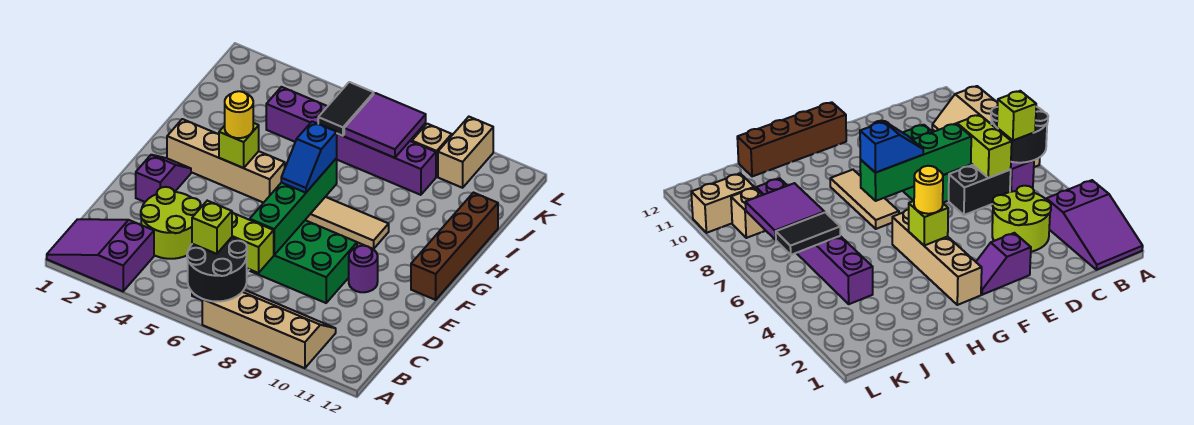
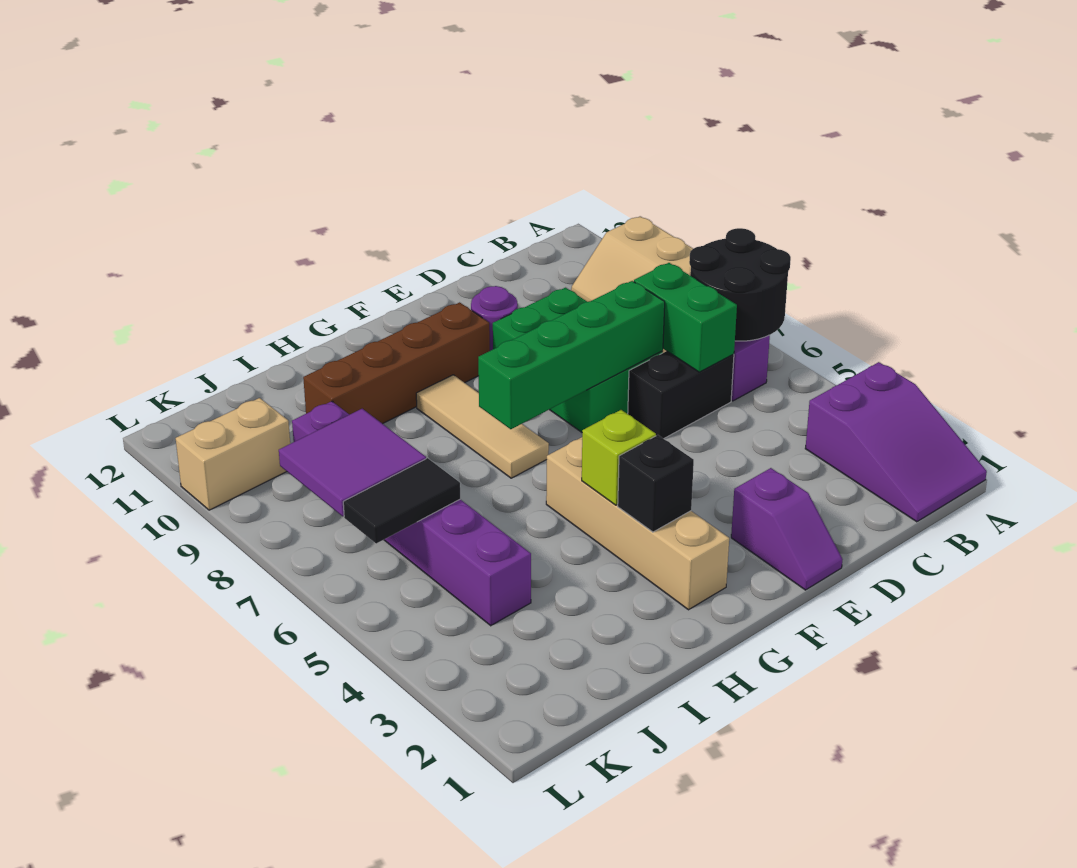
lime 1x1 brick [192,201,232,254] -> none
lime 2x2 round brick [141,187,201,259] -> none
lime 1x2 brick [232,212,274,273] -> green 1x2 brick [634,263,737,372]
purple 1x2 slope [136,155,191,202] -> purple 1x2 slope turned to [731,468,843,590]
blue 1x2 slope [281,121,337,193] -> none
brown 1x4 brick [411,193,498,300] -> brown 1x4 brick moved to [303,302,490,424]
none -> black 1x1 brick [618,435,694,532]
yellow 1x1 round brick [225,91,253,138] -> none
tan 1x1 brick [412,124,452,177] -> none

